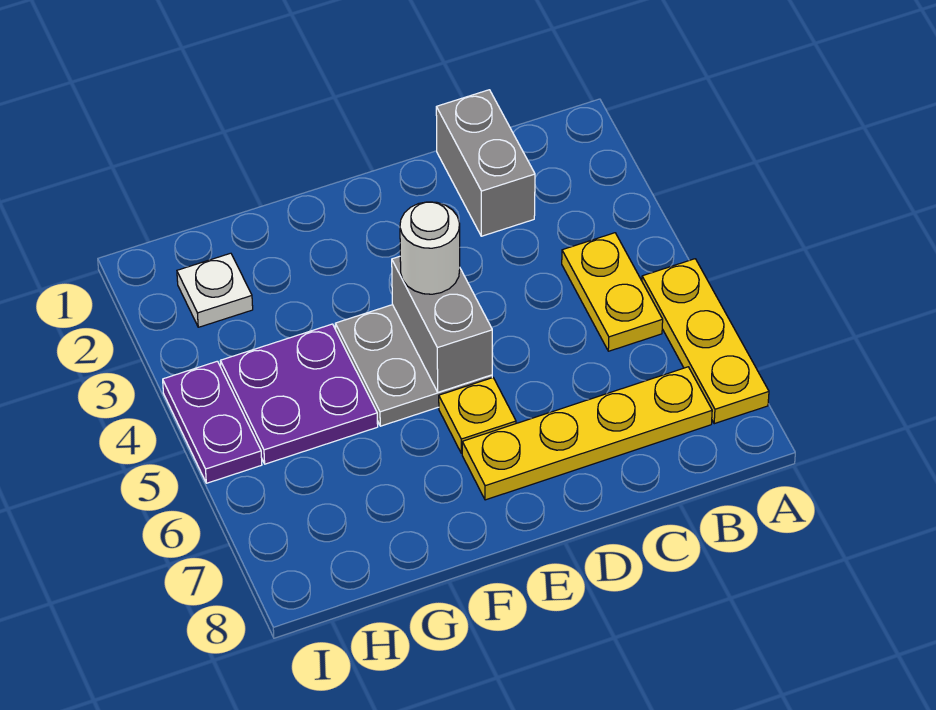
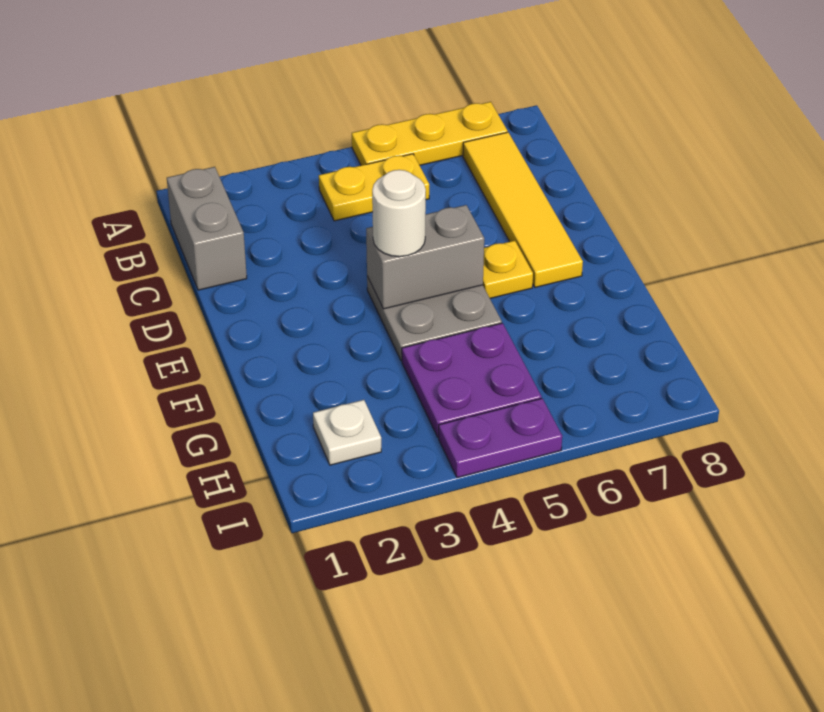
yellow 1x4 plate [462,367,712,500] -> yellow 1x4 tile [463,132,583,287]
grey 1x2 brick [436,90,535,236] -> grey 1x2 brick turned to [167,167,247,290]

